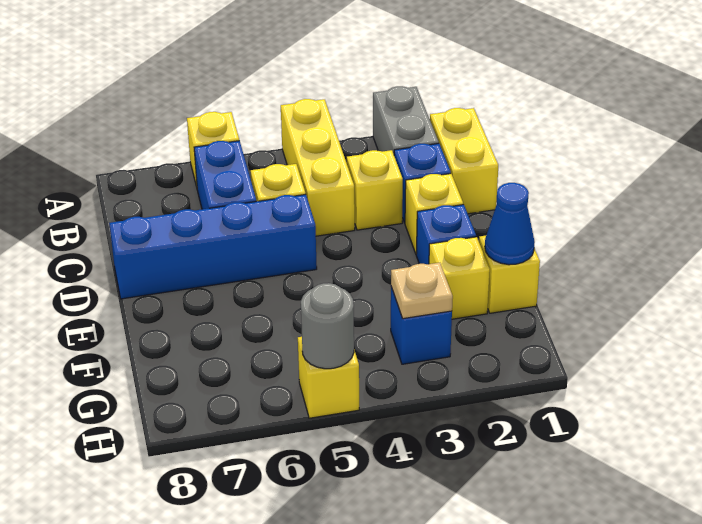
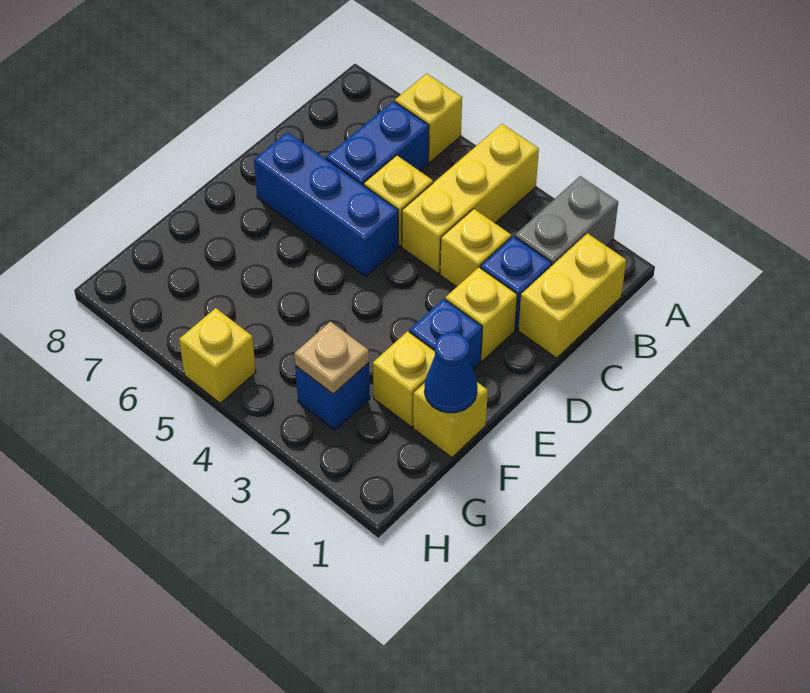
blue 1x4 brick [109,194,317,299] -> blue 1x3 brick [254,132,399,276]
grey 1x1 round brick [301,283,354,369] -> none

